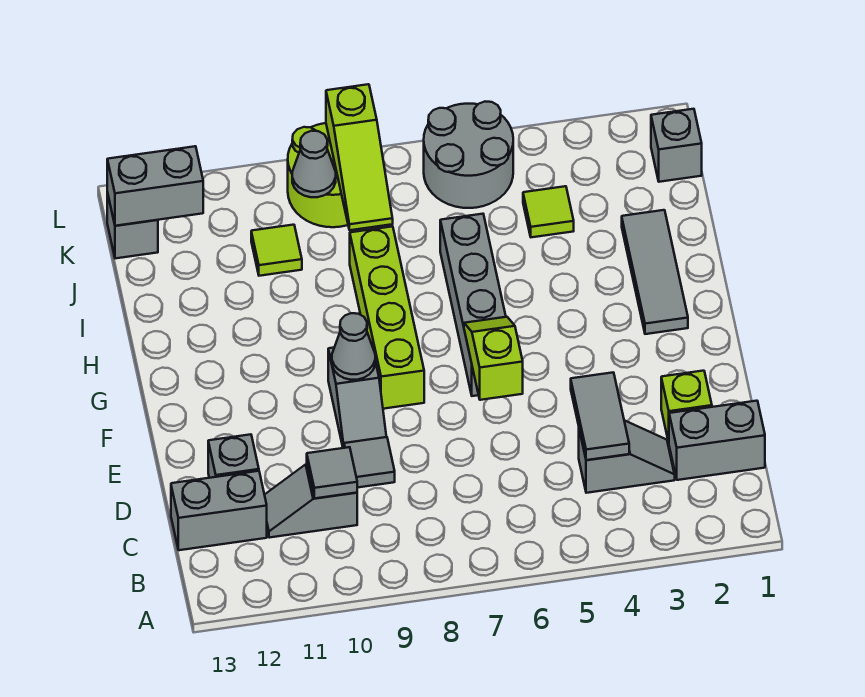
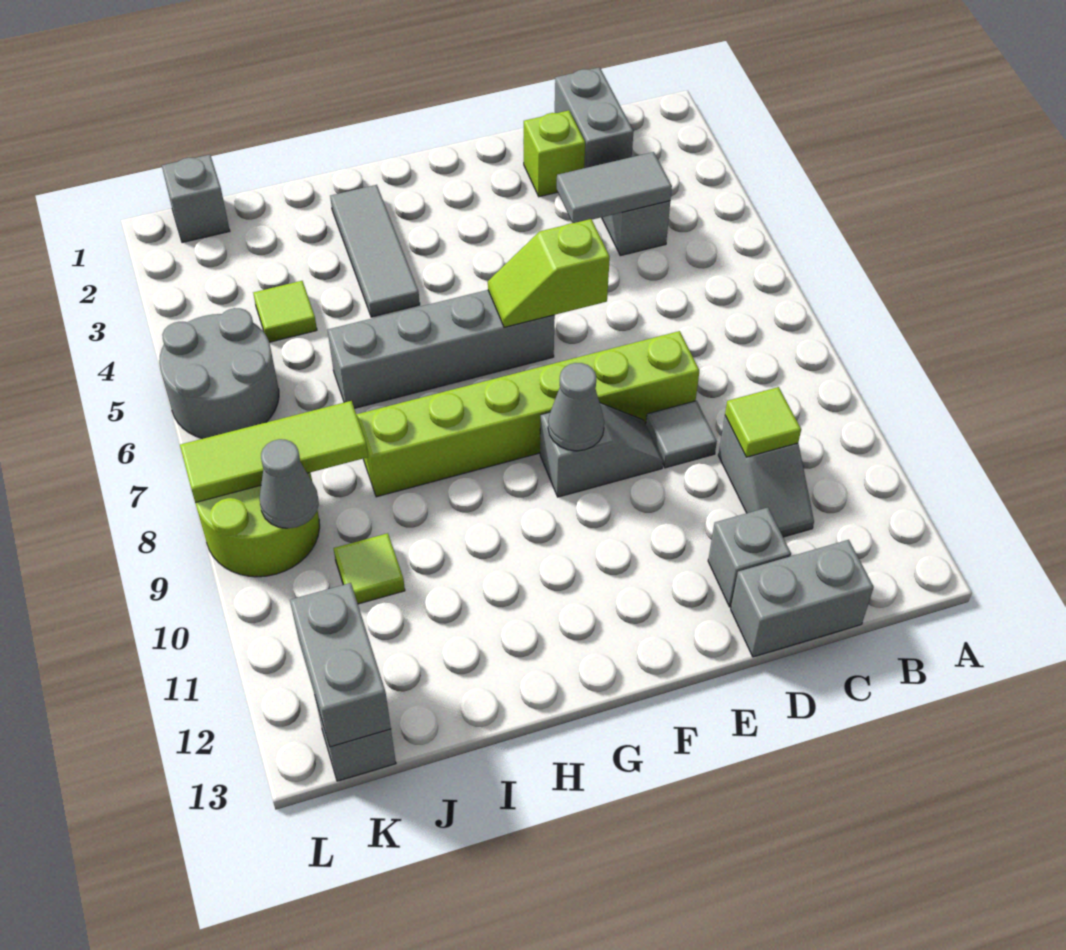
grey 1x1 tile [307,447,357,498] -> lime 1x1 tile [725,387,801,457]
grey 1x2 brick [171,471,267,550] -> grey 1x2 brick turned to [731,540,874,657]
lime 1x4 brick [350,226,424,409] -> lime 1x6 brick [356,331,699,497]
grey 1x3 tile [622,210,688,334] -> grey 1x3 tile turned to [330,185,420,317]
lime 1x3 slope [326,84,393,230] -> lime 1x3 tile [180,401,368,503]

